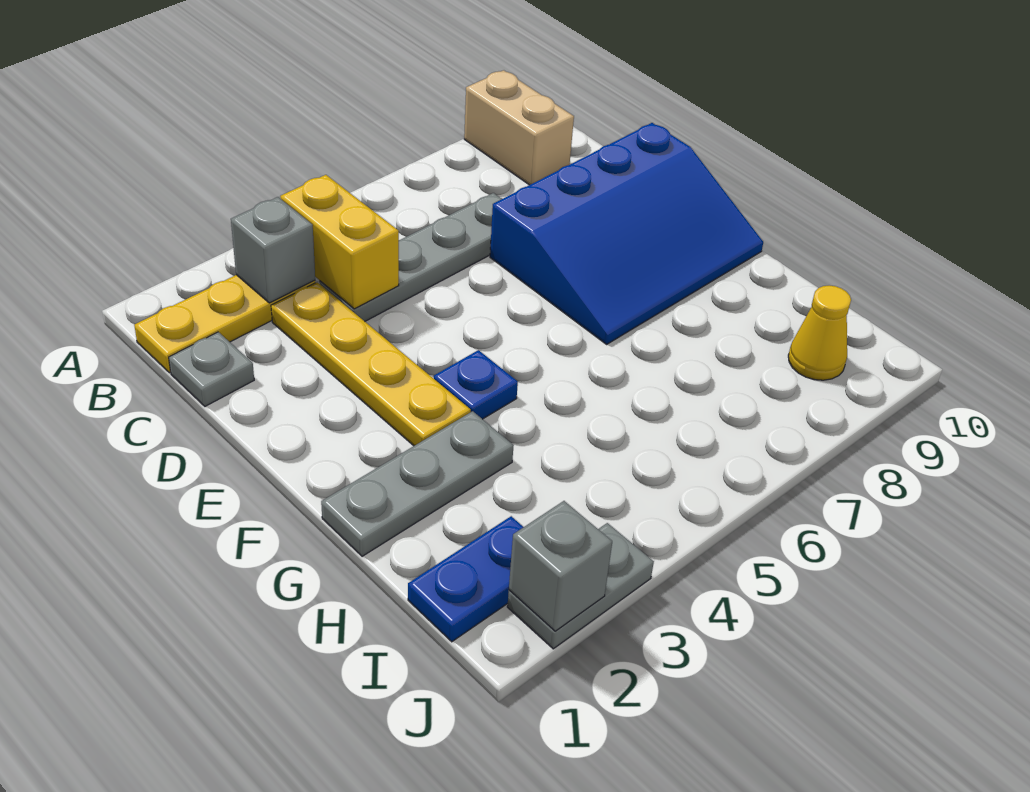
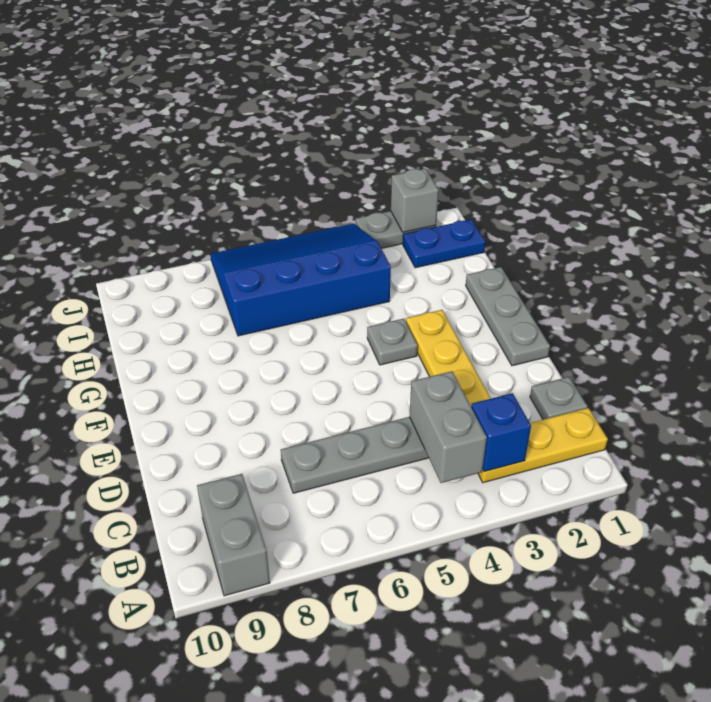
tan 1x2 brick [464,70,574,185] -> grey 1x2 brick [197,474,270,596]
grey 1x1 brick [231,197,315,303] -> blue 1x1 brick [471,393,531,472]
yellow 1x2 brick [280,175,399,309] -> grey 1x2 brick [410,371,487,483]
blue 3x4 slope [490,123,763,344] -> blue 3x4 slope moved to [210,224,391,336]
blue 1x1 plate [434,350,518,419] -> grey 1x1 plate [367,319,418,365]
grey 1x3 plate [321,411,514,556] -> grey 1x3 plate turned to [466,267,550,366]
yellow 1x1 cone [788,285,851,380] -> none

